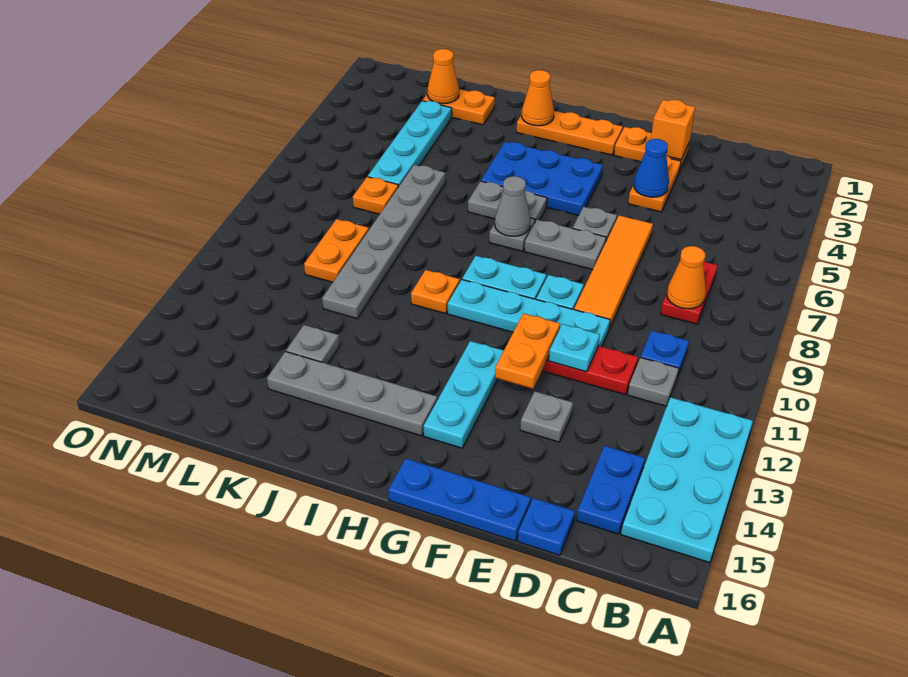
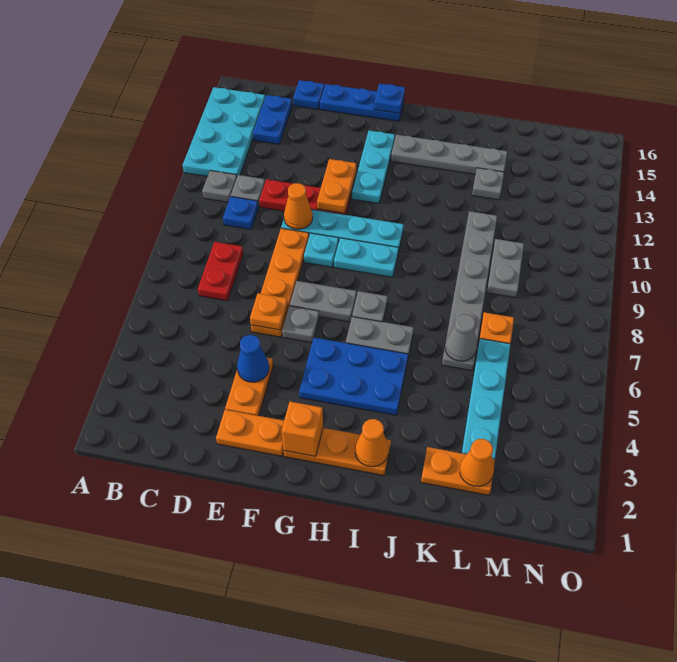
orange 1x1 cone [667,246,706,309] -> orange 1x1 cone moved to [284,183,313,229]
orange 1x1 brick [651,100,695,160] -> orange 1x1 brick moved to [282,402,323,457]
orange 1x4 tile [574,215,653,329] -> orange 1x4 plate [251,228,309,337]
cyan 1x1 plate [549,324,600,372] -> none
grey 1x1 plate [520,392,573,442] -> grey 1x1 plate moved to [202,171,237,202]
none -> blue 1x1 plate [374,84,405,113]
grey 1x1 cone [495,176,531,236] -> grey 1x1 cone moved to [445,314,477,361]
orange 1x1 plate [411,270,460,314] -> orange 1x1 plate moved to [250,293,288,330]
orange 1x2 plate [304,219,369,282] -> grey 1x2 plate [486,239,524,298]

